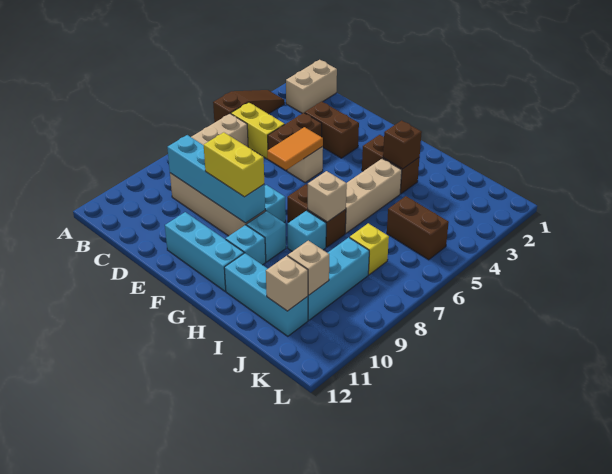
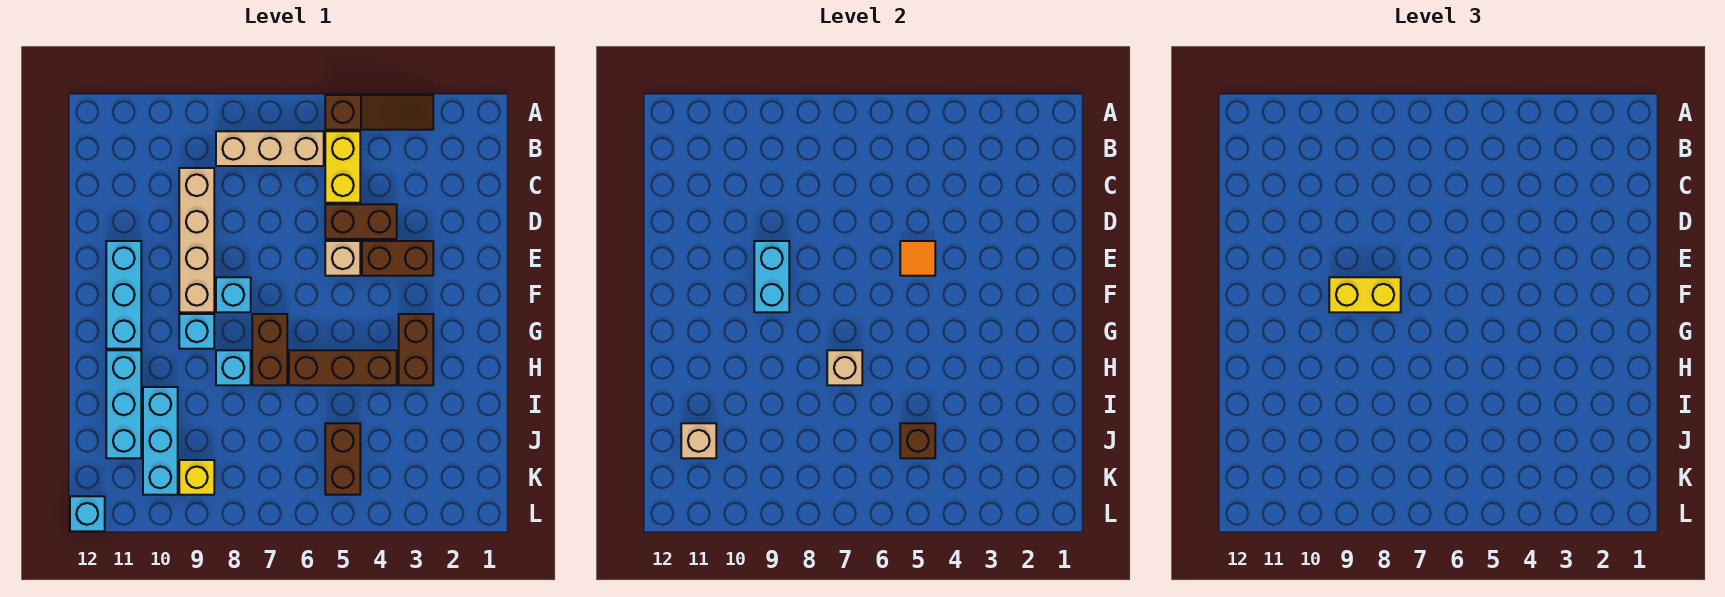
tan 1x2 brick [286,60,337,113] -> none
cyan 1x4 brick [167,135,265,223] -> cyan 1x2 brick [754,241,789,312]
brown 1x2 brick [305,101,359,158] -> brown 1x2 brick turned to [362,241,433,276]
orange 1x2 tile [267,127,323,170] -> orange 1x1 tile [900,241,935,276]
yellow 1x2 brick [204,132,264,197] -> yellow 1x2 brick turned to [1329,277,1401,312]
cyan 1x1 brick [226,225,266,265] -> cyan 1x1 brick moved to [70,496,105,531]
brown 1x1 brick [383,120,422,169] -> brown 1x1 brick moved to [900,423,935,458]
tan 1x3 brick [345,159,402,233] -> brown 1x3 brick [289,350,397,385]
yellow 1x1 brick [350,223,389,275] -> yellow 1x1 brick moved to [179,460,214,495]
cyan 1x3 brick [308,237,369,320] -> cyan 1x3 brick turned to [143,387,178,495]
tan 1x1 brick [288,241,329,295] -> none

